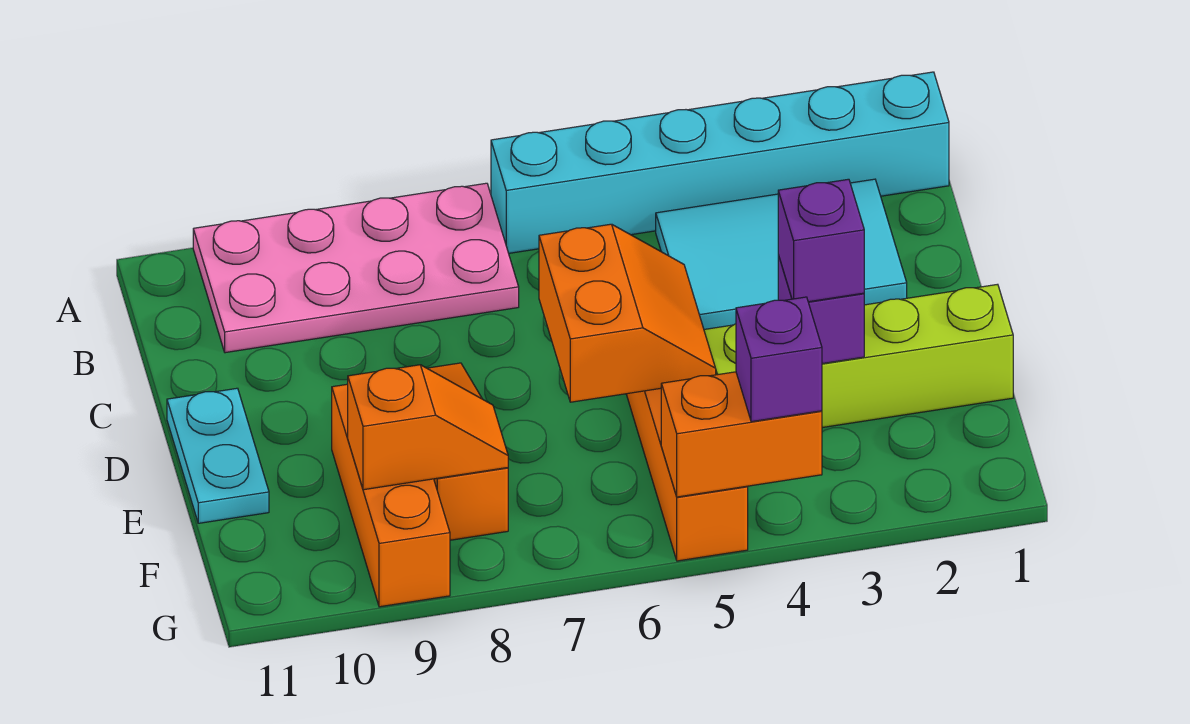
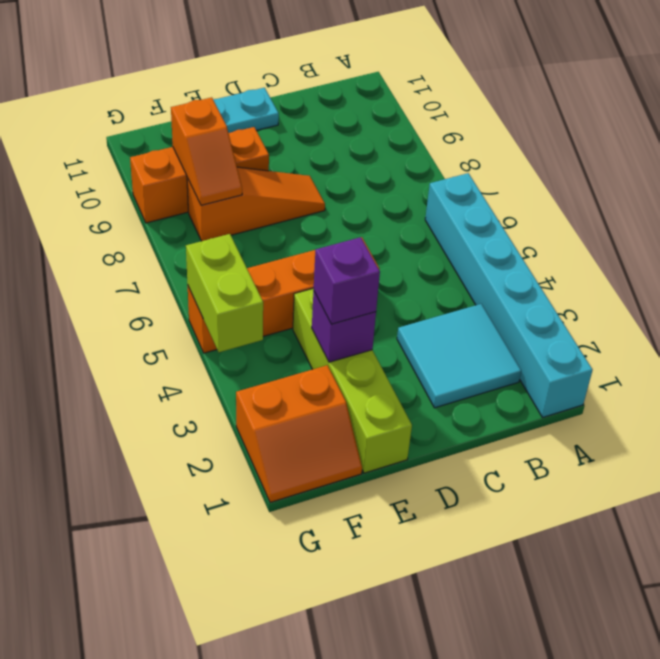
pink 2x4 plate [193,183,519,353] -> none
cyan 2x3 tile [656,179,907,329] -> cyan 2x2 tile [397,304,521,408]
orange 2x2 slope [539,224,716,402] -> orange 2x2 slope moved to [236,365,362,502]
orange 1x2 brick [661,372,822,497] -> lime 1x2 brick [186,234,263,352]
purple 1x1 brick [736,297,822,422] -> none

